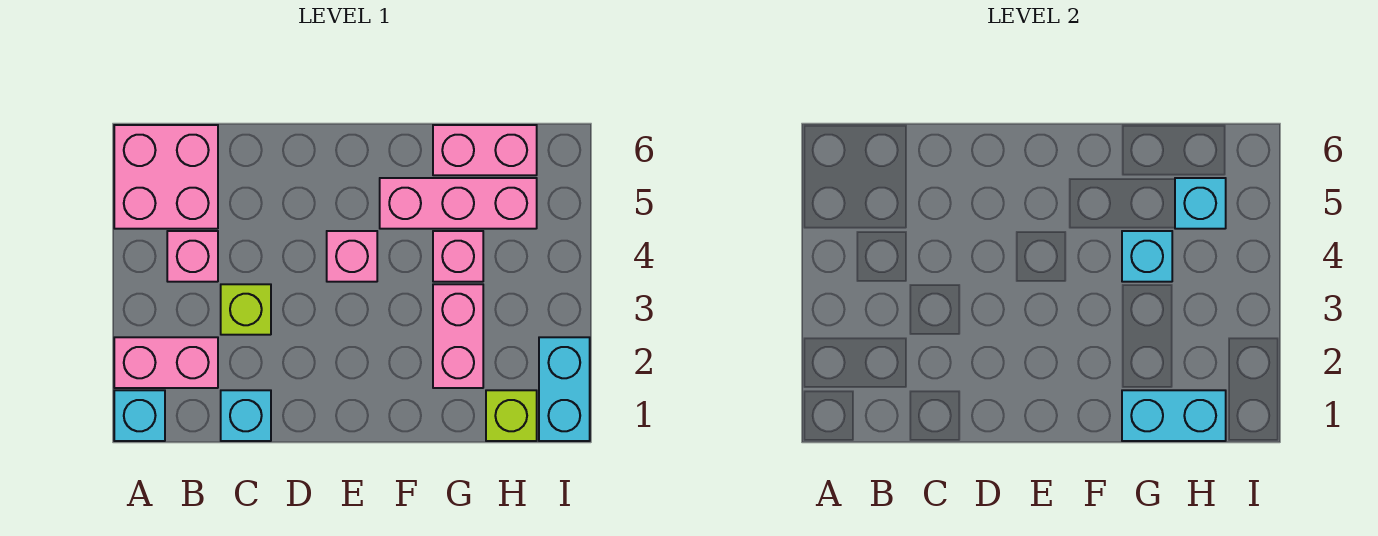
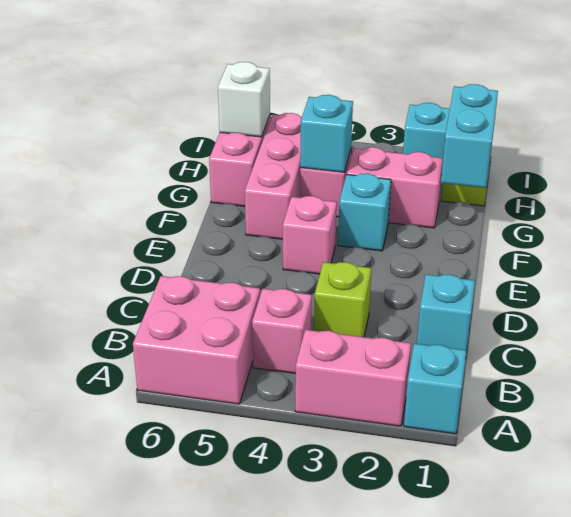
pink 1x2 brick [114,337,218,388] -> pink 1x2 brick turned to [295,330,411,426]
cyan 1x1 brick [1175,178,1226,229] -> cyan 1x1 brick moved to [338,173,391,251]
none -> white 1x1 brick [218,62,270,137]

